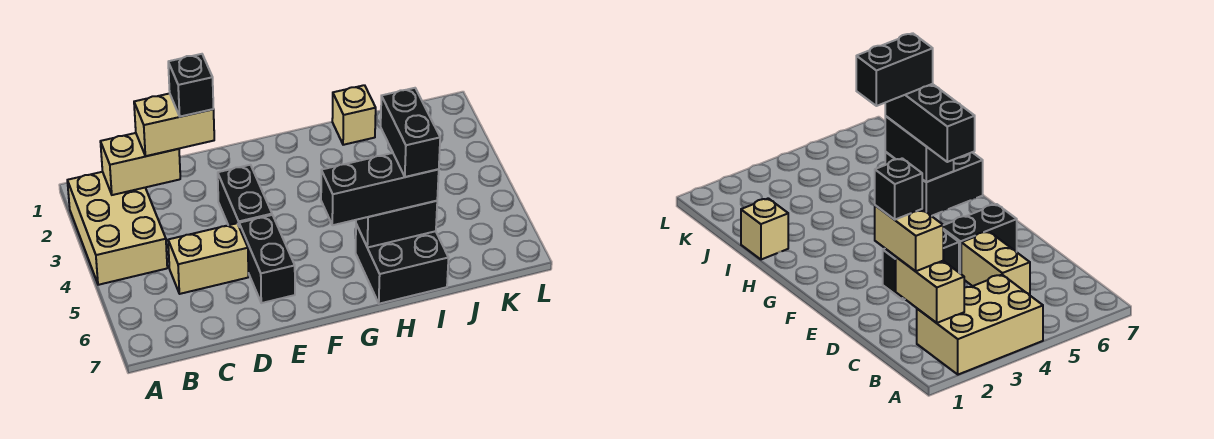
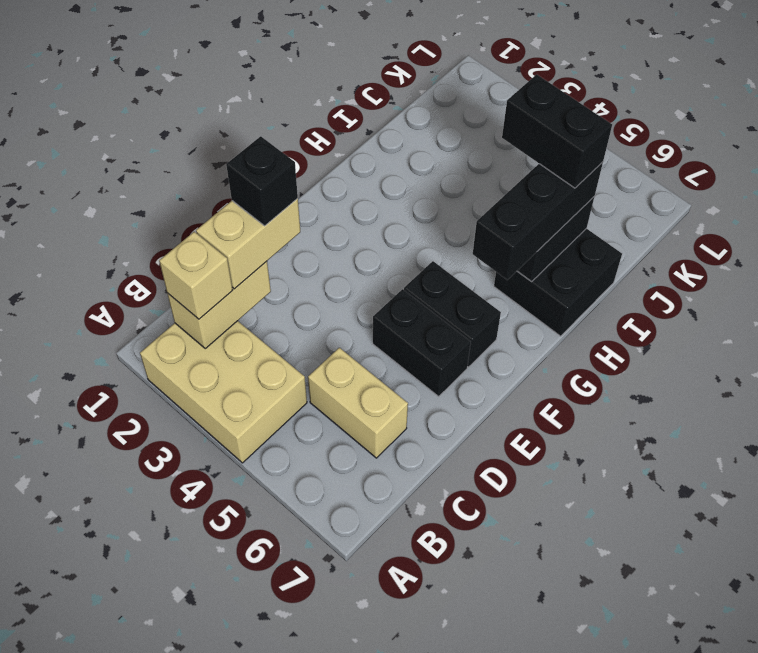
tan 1x2 brick [168,223,248,294] -> tan 1x2 brick turned to [308,348,408,458]
black 1x2 brick [218,165,272,225] -> black 1x2 brick moved to [404,261,501,367]
tan 1x1 brick [332,85,376,145] -> tan 1x1 brick moved to [159,232,233,319]

